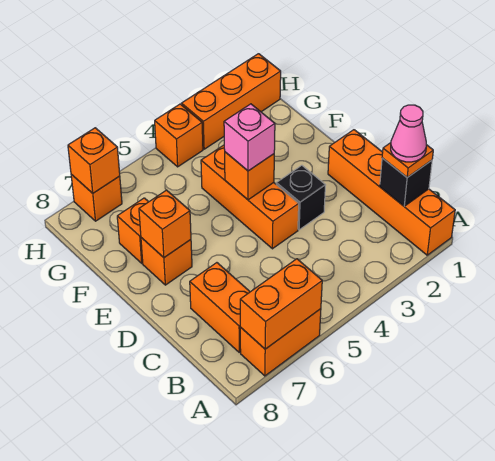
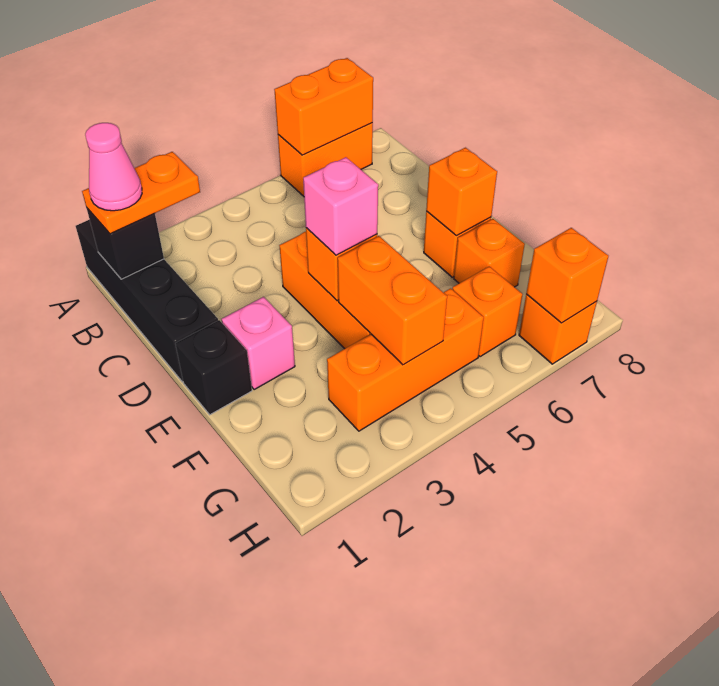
orange 1x4 brick [328,130,455,255] -> black 1x4 brick [76,220,218,382]
orange 1x1 plate [382,143,433,177] -> orange 1x2 plate [82,152,200,234]
orange 1x2 brick [190,263,250,352] -> orange 1x2 brick moved to [338,236,447,365]
black 1x1 brick [276,165,325,230] -> black 1x1 brick moved to [175,320,252,415]
none -> pink 1x1 brick [222,297,295,390]
orange 1x3 brick [181,54,281,149] -> orange 1x3 brick moved to [327,288,484,431]
orange 1x1 brick [155,104,203,167] -> orange 1x1 brick moved to [452,266,523,357]

